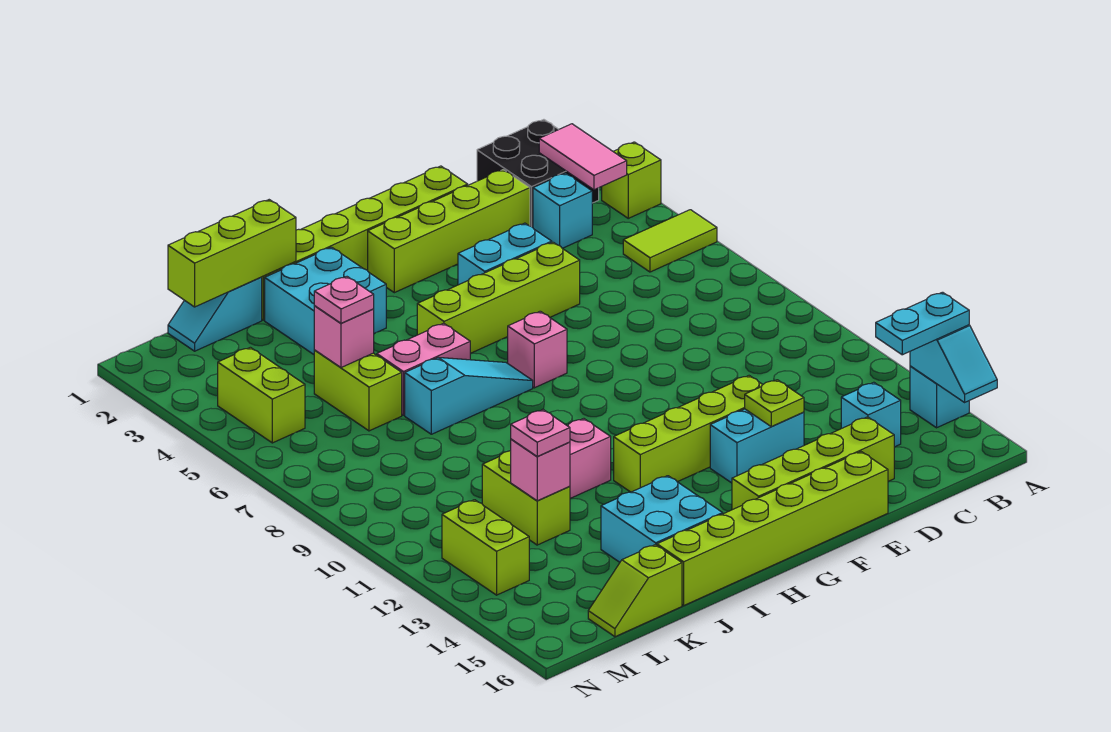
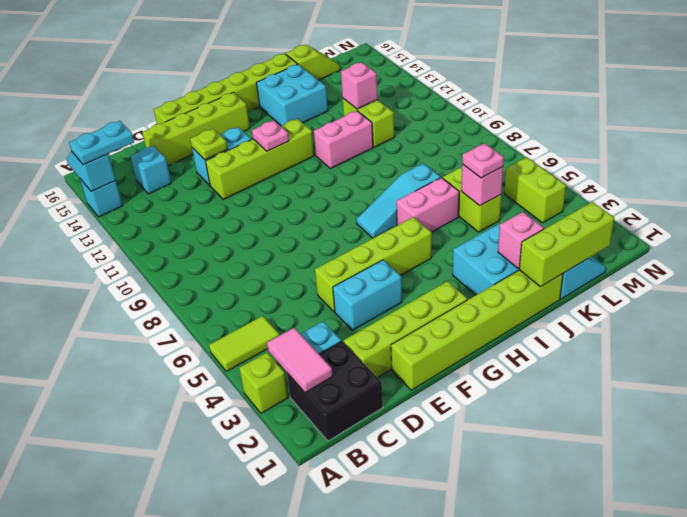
pink 1x1 brick [508,311,567,388] -> pink 1x1 brick moved to [498,212,544,269]
pink 1x1 plate [511,410,570,456] -> pink 1x1 plate moved to [252,120,289,151]
lime 1x2 brick [442,500,529,595] -> none

